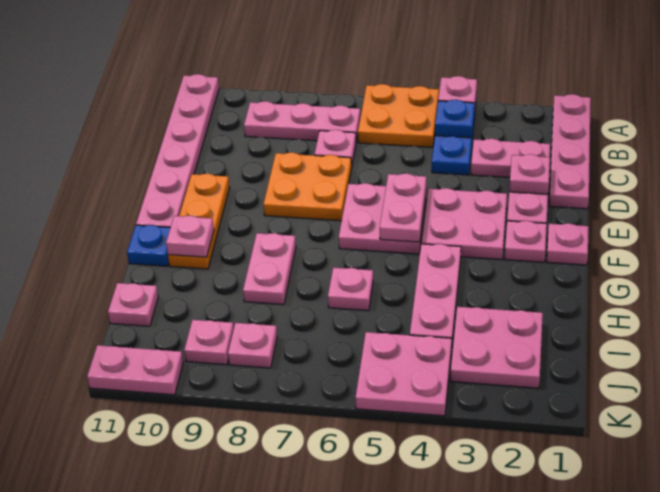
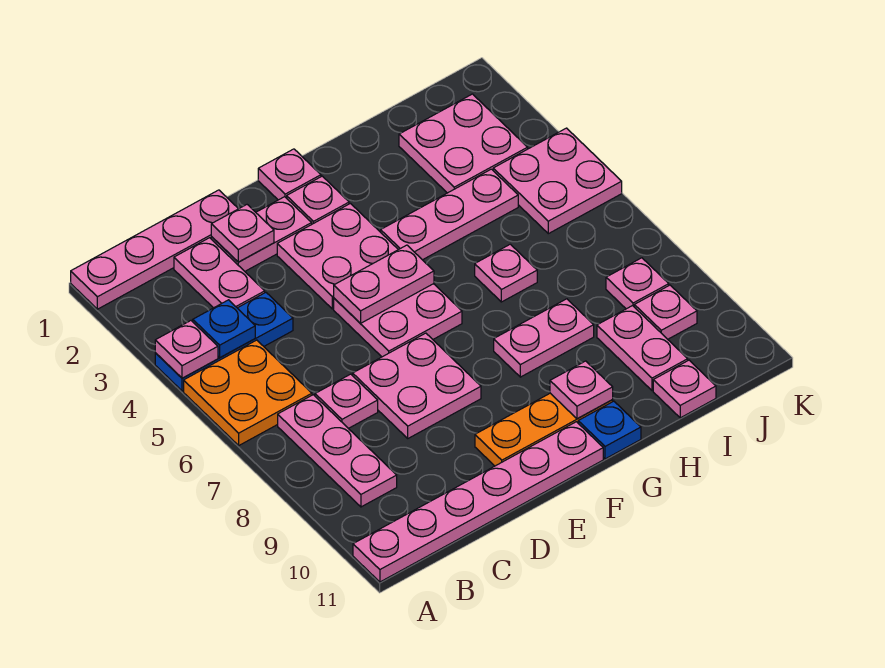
orange 2x2 plate [263,152,352,221] -> pink 2x2 plate [353,333,481,438]
pink 1x2 plate [87,345,183,395] -> pink 1x2 plate moved to [597,306,688,391]

